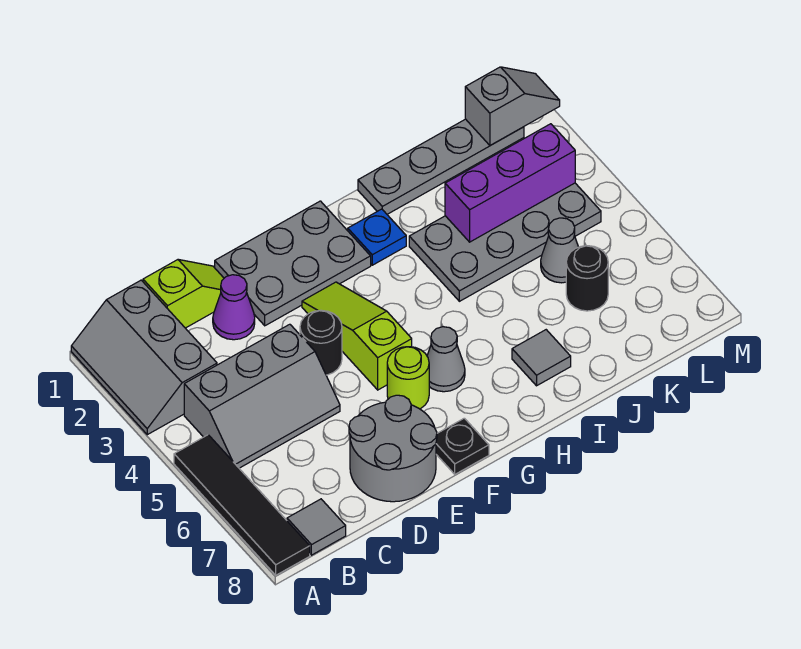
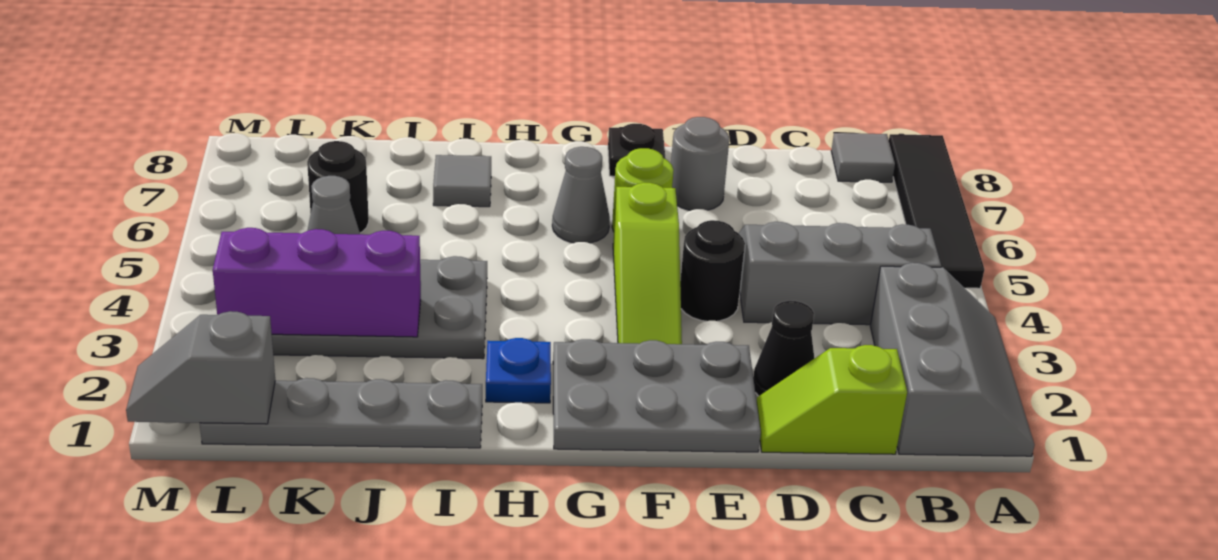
purple 1x1 cone [213,275,255,340] -> black 1x1 cone [753,301,814,396]
grey 2x2 round brick [349,395,437,502] -> grey 1x1 round brick [671,117,729,210]

